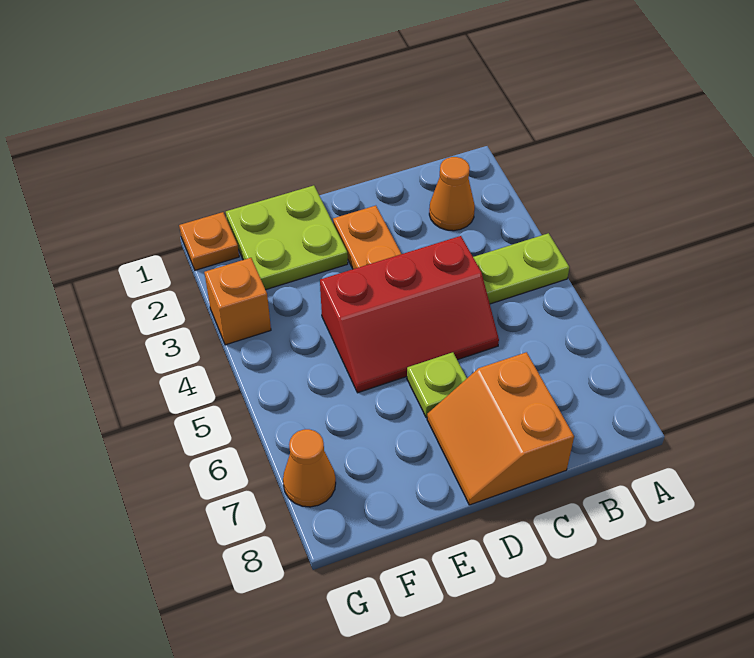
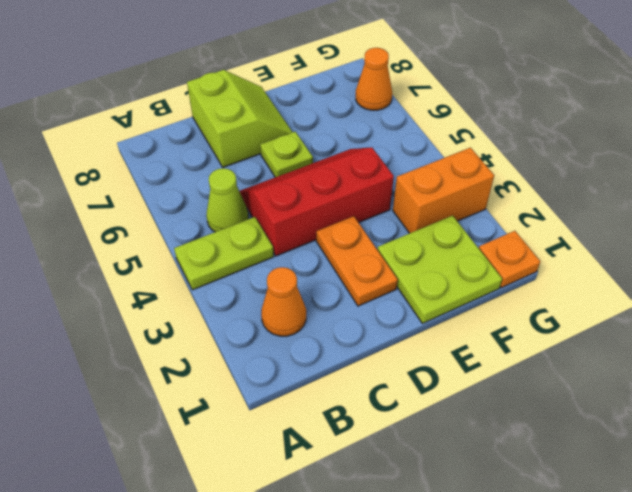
none -> lime 1x1 cone [206,168,248,232]
orange 2x2 slope [427,352,574,505] -> lime 2x2 slope [187,70,292,167]
orange 1x1 brick [204,258,271,345] -> orange 1x2 brick [393,148,494,233]

